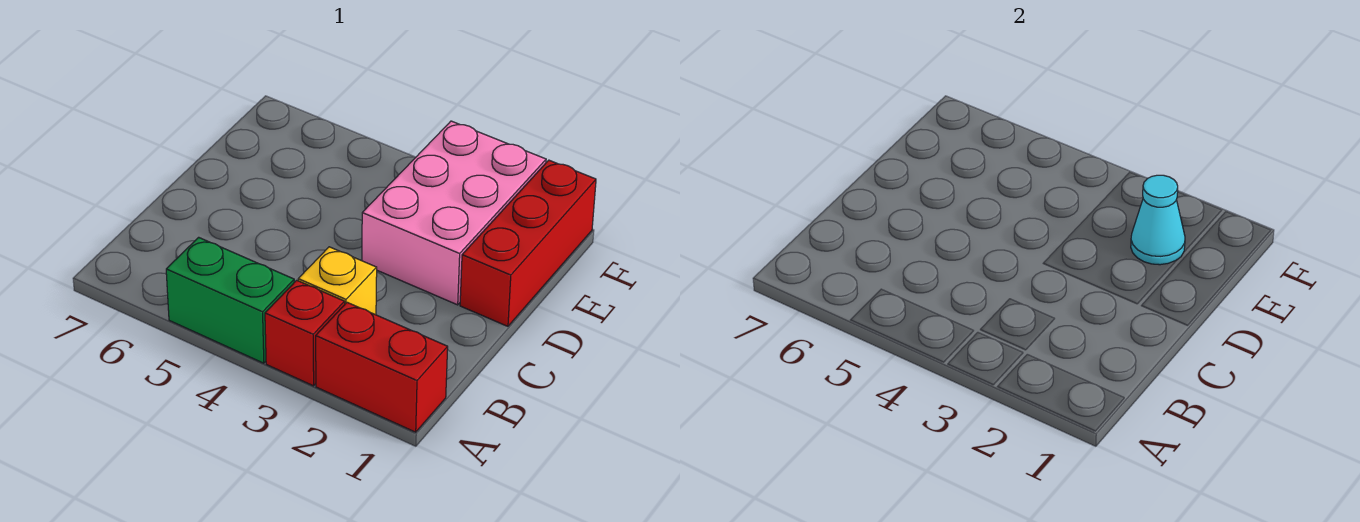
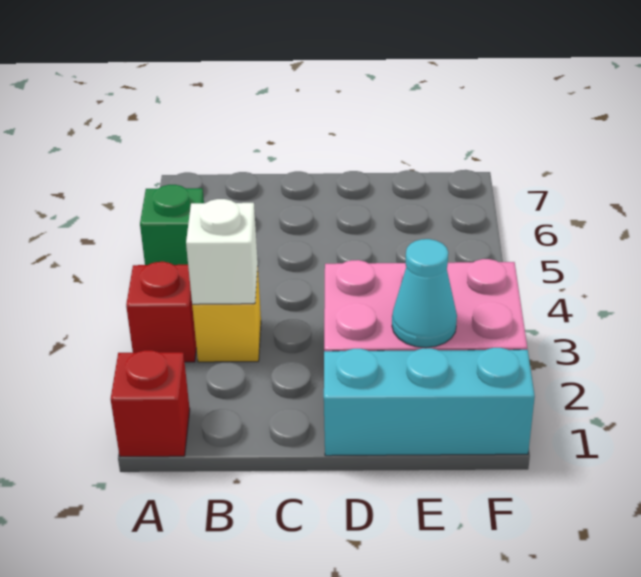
red 1x2 brick [316,302,448,432] -> red 1x1 brick [111,350,190,457]
green 1x2 brick [166,237,294,363] -> green 1x1 brick [140,185,204,265]
none -> white 1x1 brick [186,199,258,305]
red 1x3 brick [460,160,596,326] -> cyan 1x3 brick [324,348,535,456]

